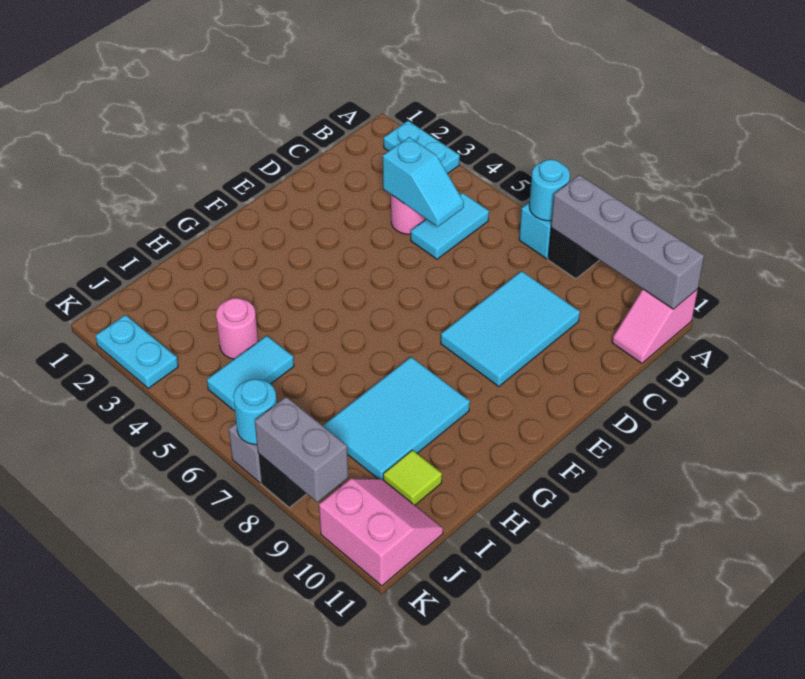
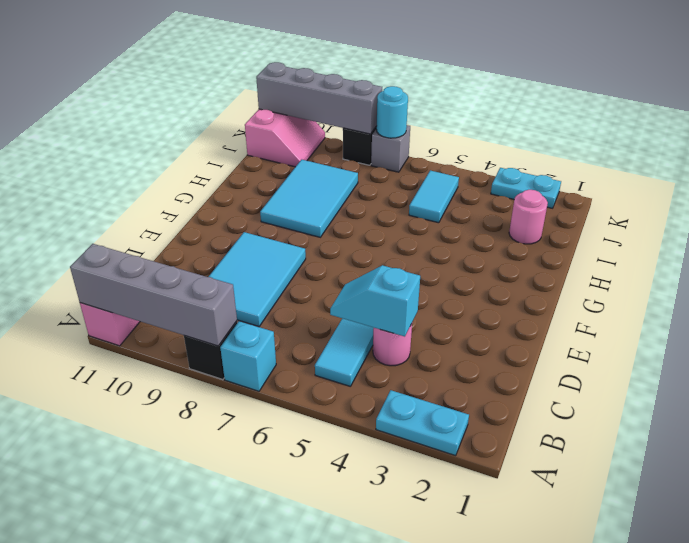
cyan 1x1 round brick [529,160,570,221] -> none
pink 1x1 round brick [216,298,258,359] -> pink 1x1 round brick moved to [509,190,548,244]
lime 1x1 tile [383,450,442,505] -> none
pink 2x2 slope [319,479,443,586] -> pink 2x2 slope turned to [245,109,325,167]
grey 1x2 brick [255,397,348,502] -> grey 1x4 brick [256,62,382,134]

